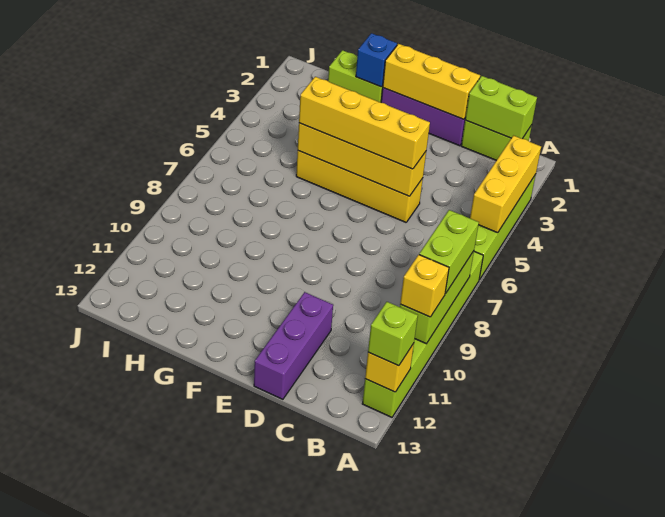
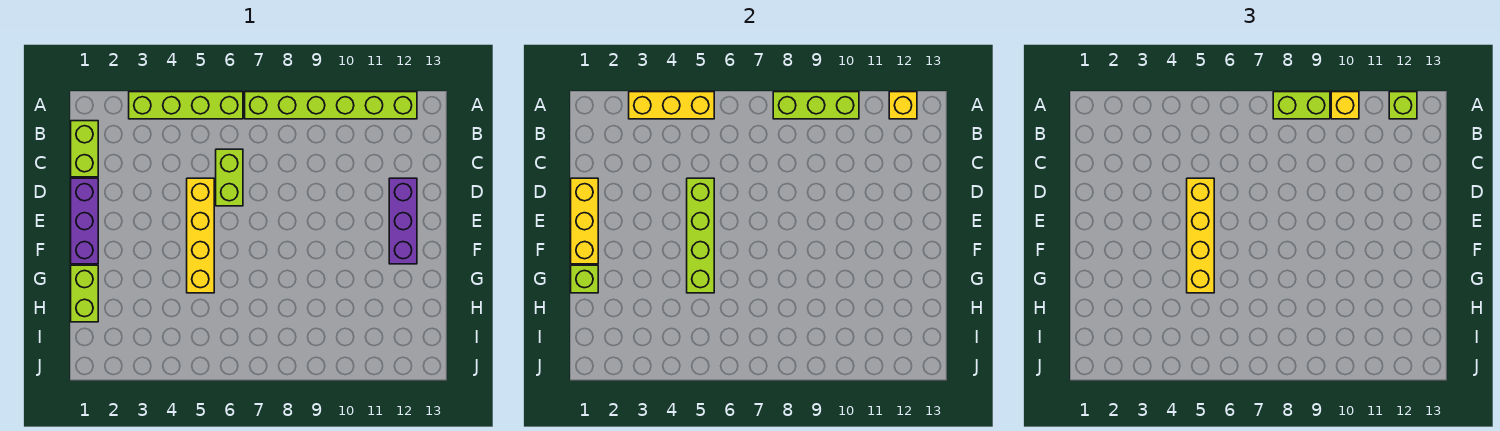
lime 1x2 brick [465,76,537,139] -> lime 1x2 brick moved to [216,149,243,206]
yellow 1x4 brick [298,123,426,196] -> lime 1x4 brick [687,178,714,293]
purple 1x3 brick [254,292,333,399] -> purple 1x3 brick turned to [389,178,417,264]
blue 1x1 brick [356,33,397,87] -> lime 1x1 brick [571,265,598,293]

